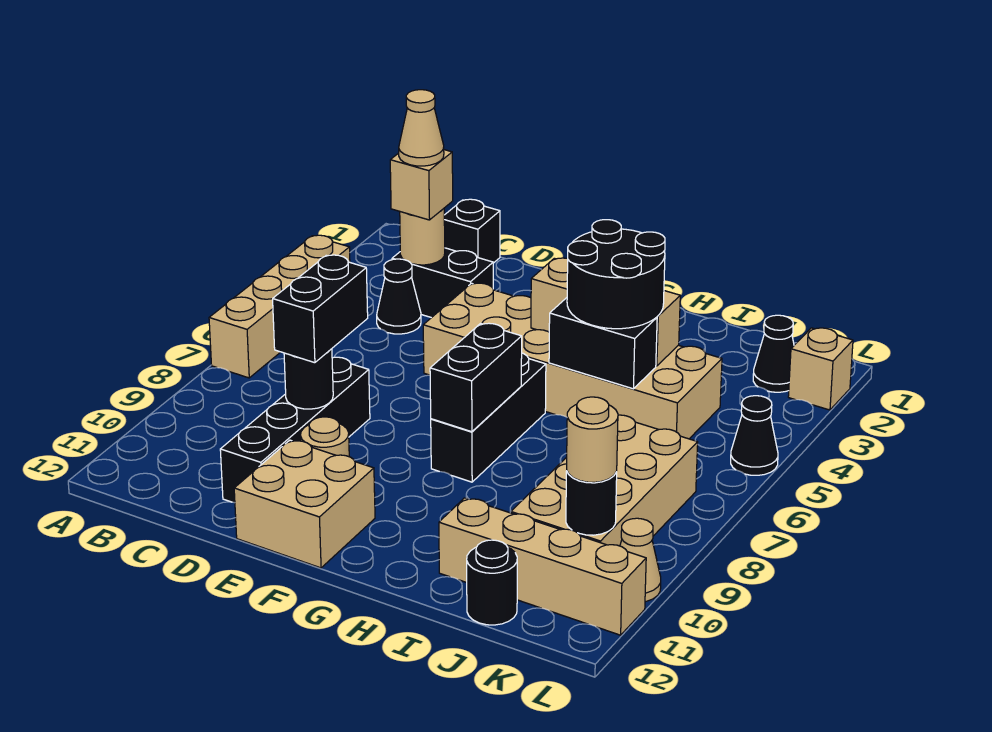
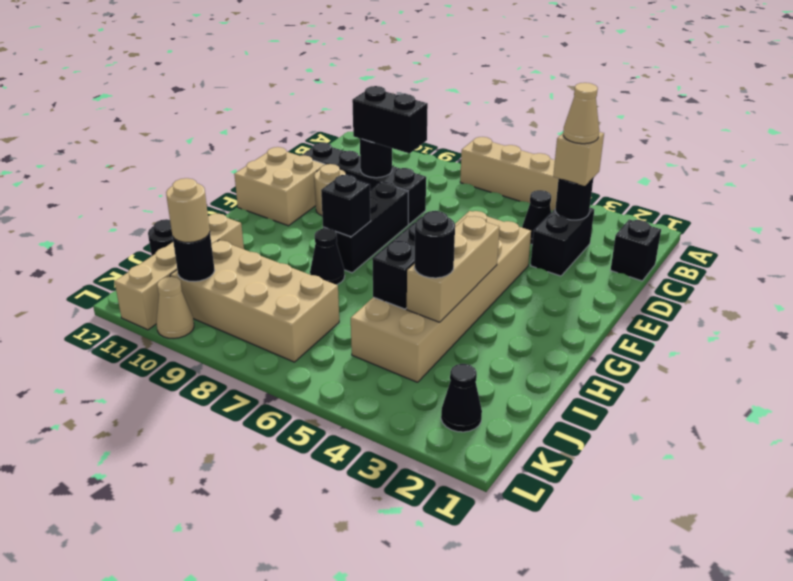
tan 1x1 round brick [400,209,445,265] -> black 1x1 round brick [555,179,593,220]
black 1x3 brick [431,353,546,482] -> black 1x3 brick turned to [323,182,408,273]
black 1x2 brick [430,323,522,432] -> black 1x1 brick [321,175,371,237]
black 2x2 round brick [567,220,665,329] -> black 1x1 round brick [414,211,455,278]
tan 1x1 brick [788,328,853,410] -> none
black 1x1 cone [731,396,778,475] -> black 1x1 cone moved to [310,228,345,285]

